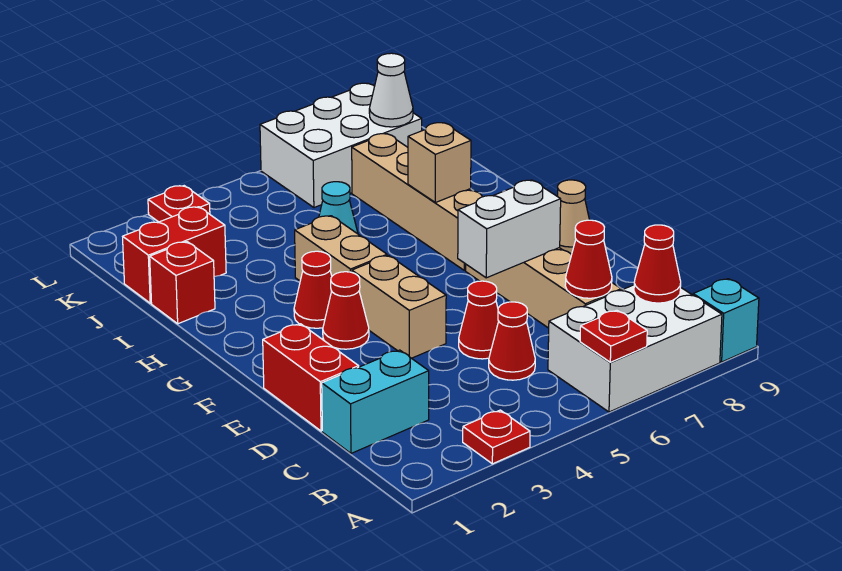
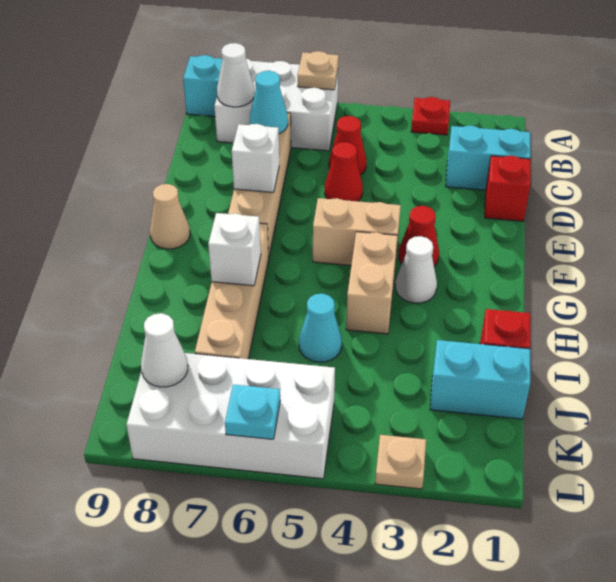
red 1x1 plate [580,310,647,362] -> tan 1x1 plate [298,51,339,90]
red 1x1 cone [634,225,681,303] -> white 1x1 cone [217,43,254,107]
red 1x1 cone [565,220,612,298] -> cyan 1x1 cone [250,71,288,134]
red 1x2 brick [263,324,359,431] -> red 1x1 brick [485,156,530,221]
tan 1x2 brick [352,255,446,358] -> tan 1x2 brick turned to [313,198,401,266]
white 1x2 brick [458,180,561,278] -> white 1x1 brick [232,124,279,192]
red 1x1 cone [294,251,332,328] -> white 1x1 cone [395,236,437,303]
tan 1x1 brick [408,123,471,203] -> white 1x1 brick [208,213,261,286]
red 1x2 brick [123,207,226,303] -> cyan 1x2 brick [430,340,530,419]
white 2x3 brick [260,83,422,208] -> white 2x4 brick [127,353,335,479]
red 1x1 plate [148,186,210,222] -> tan 1x1 plate [375,435,426,489]
none -> cyan 1x1 plate [225,385,280,439]

